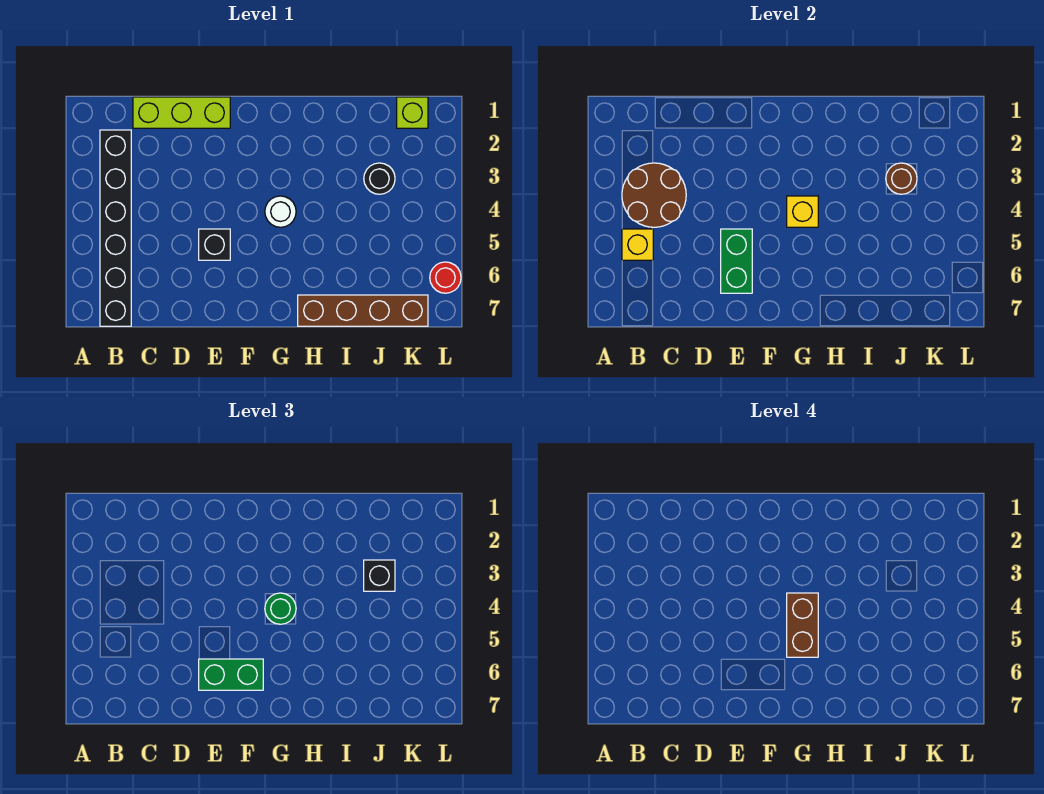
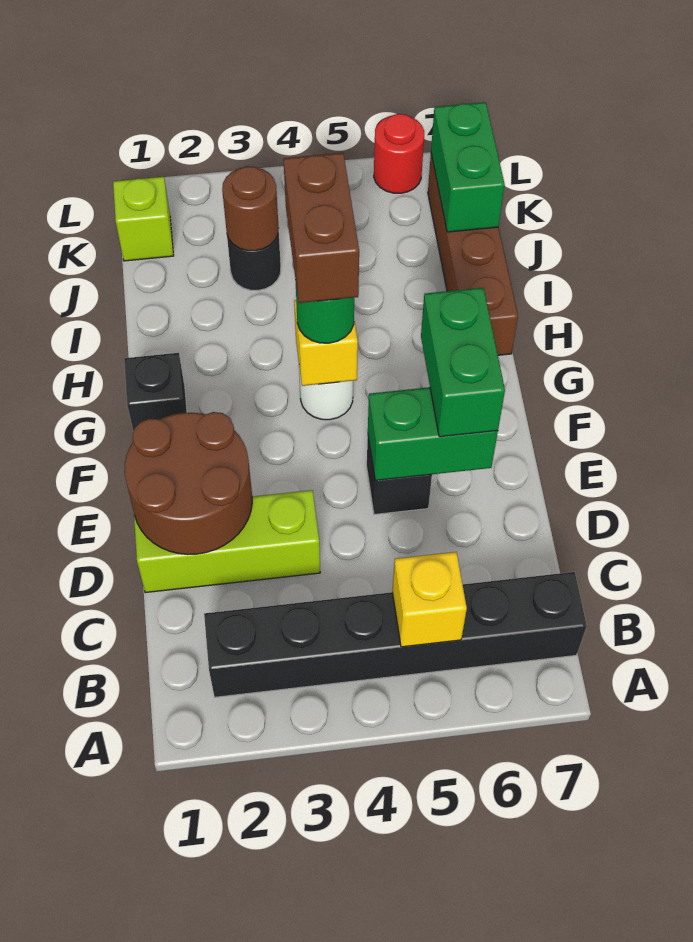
brown 2x2 round brick [622,163,686,227] -> brown 2x2 round brick moved to [124,412,252,554]
lime 1x3 brick [133,97,230,128] -> lime 1x3 brick turned to [134,490,320,593]
brown 1x2 brick [787,593,818,657] -> brown 1x2 brick turned to [283,153,359,303]
black 1x1 brick [364,560,395,591] -> black 1x1 brick moved to [124,353,187,431]
none -> green 1x2 brick [431,102,505,232]

